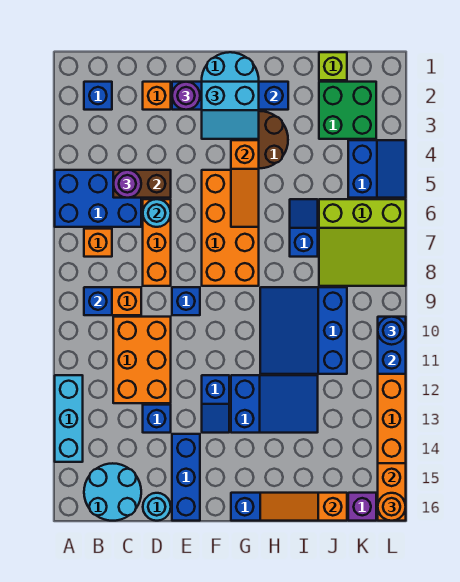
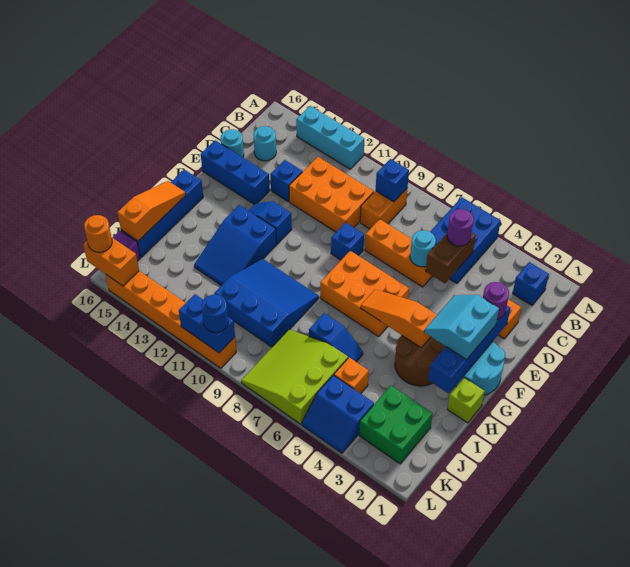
orange 1x1 brick [84,229,112,257] -> orange 1x1 brick moved to [334,357,369,393]
cyan 2x2 round brick [84,463,141,521] -> cyan 1x1 round brick [253,126,276,161]
orange 2x4 brick [202,170,259,286] -> orange 2x3 brick [320,251,409,336]
lime 1x1 brick [319,52,347,80] -> lime 1x1 brick moved to [447,378,485,423]

